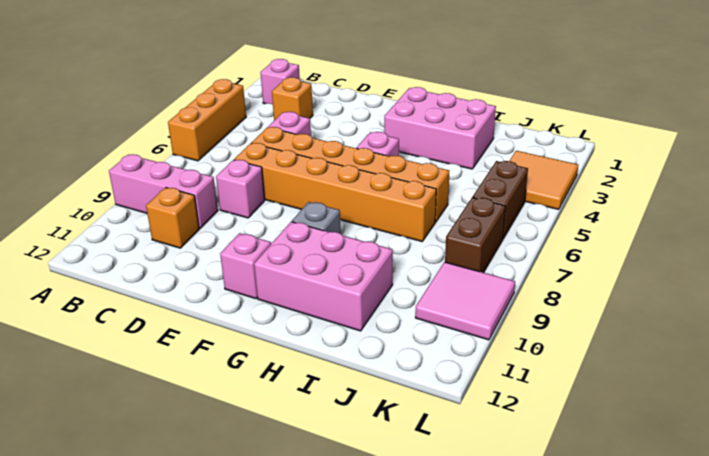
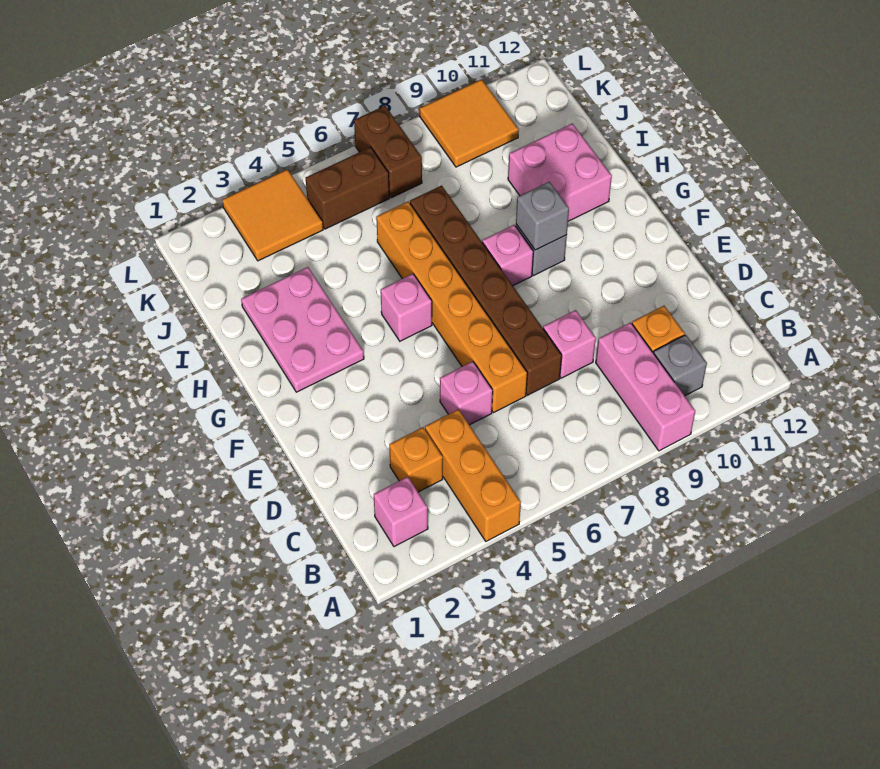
orange 1x3 brick [168,79,246,161] -> orange 1x3 brick turned to [425,409,521,541]
none -> grey 1x1 brick [654,335,707,396]
orange 1x6 brick [234,143,436,241] -> brown 1x6 brick [410,186,562,395]
pink 1x1 brick [220,233,271,299] -> pink 1x1 brick moved to [482,225,533,286]
pink 2x3 brick [384,87,496,169] -> pink 2x3 plate [241,267,364,392]
none -> grey 1x1 brick [516,182,569,250]
pink 2x3 brick [254,222,393,331] -> pink 2x2 brick [508,124,612,221]
brown 1x2 brick [445,197,505,273] -> brown 1x2 brick turned to [354,106,422,198]
pink 2x2 tile [415,262,515,340] -> orange 2x2 tile [420,79,519,167]

